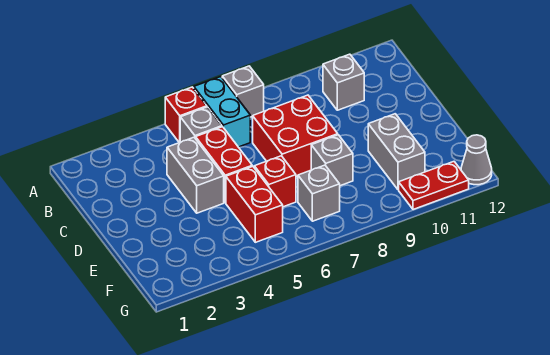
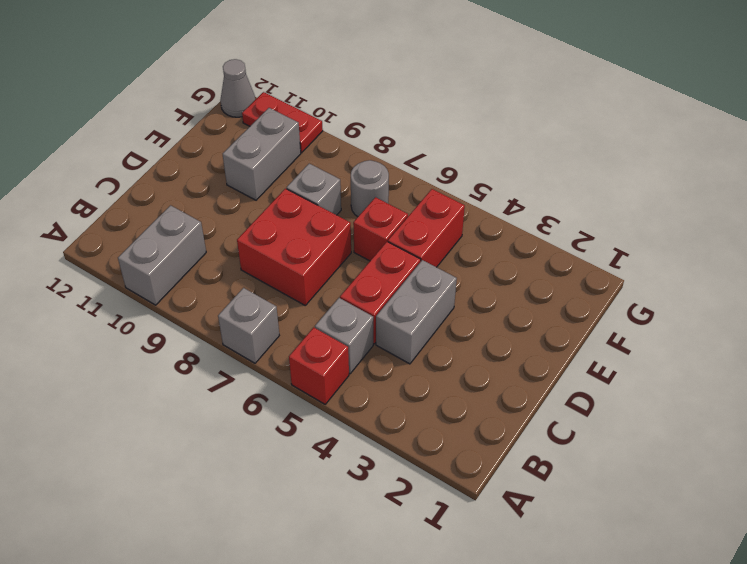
cyan 1x2 brick [194,77,250,147] -> none
grey 1x1 brick [323,54,364,110] -> grey 1x2 brick [118,205,206,305]
grey 1x1 brick [298,165,340,221] -> grey 1x1 round brick [351,160,389,217]

